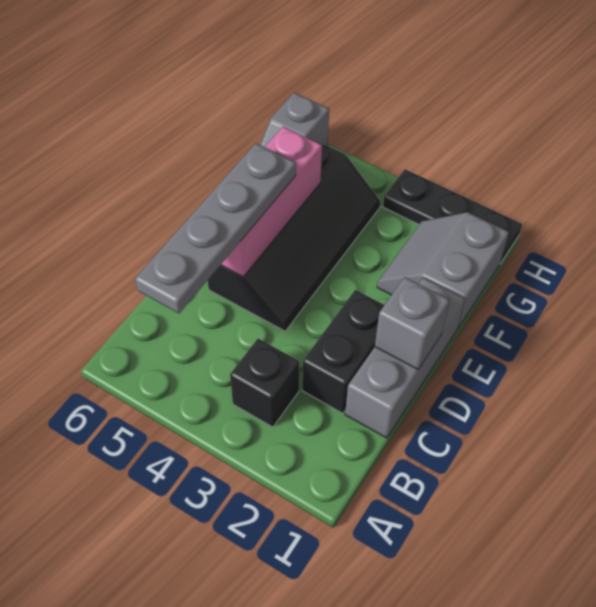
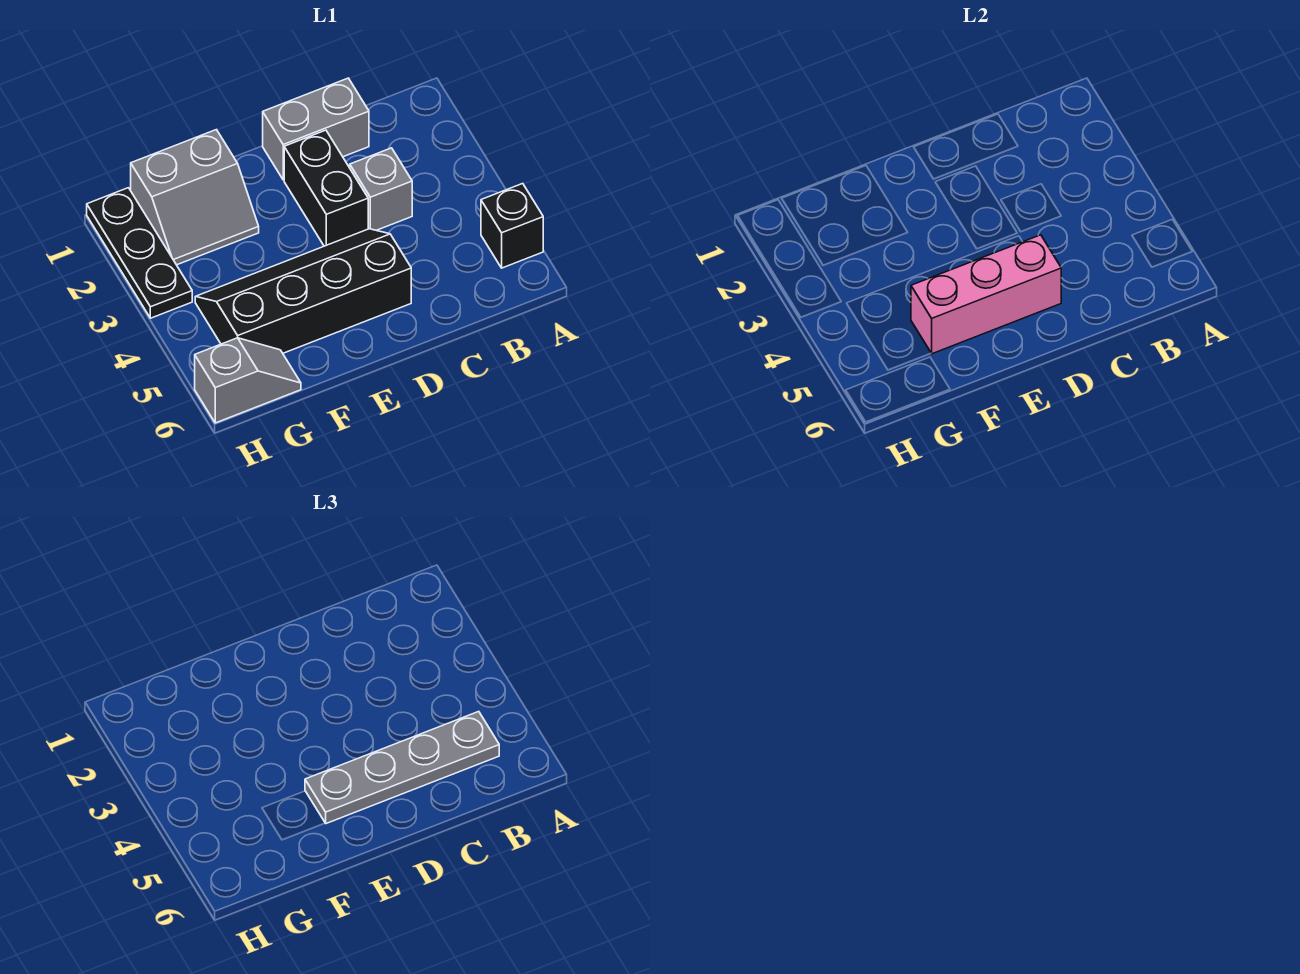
black 1x1 brick [230,339,299,427] -> black 1x1 brick moved to [481,184,543,268]
grey 1x3 brick [345,278,465,438] -> grey 1x2 brick [263,78,369,180]
black 1x2 brick [302,290,384,413] -> black 1x2 brick turned to [284,130,368,246]
grey 1x1 brick [375,277,450,369] -> grey 1x1 brick moved to [350,148,412,230]

